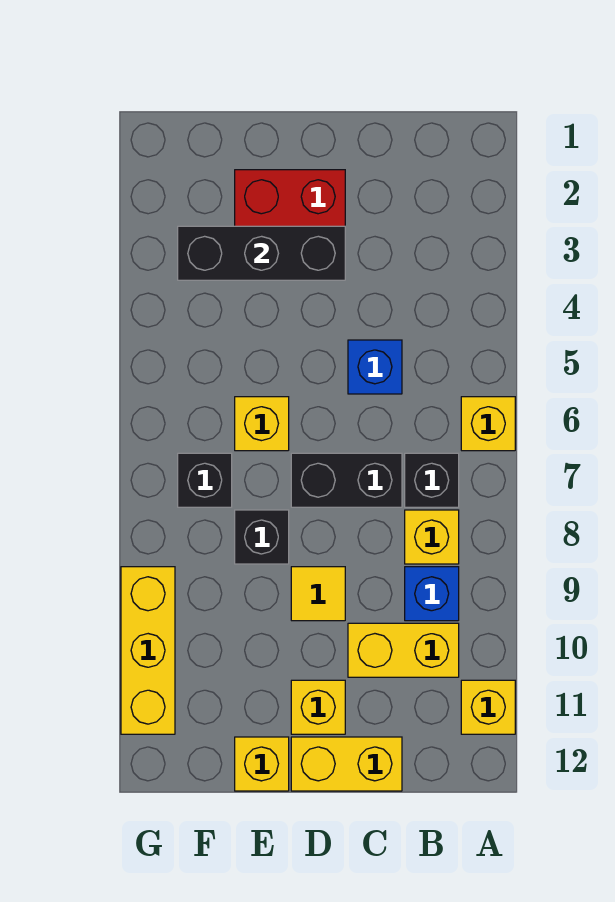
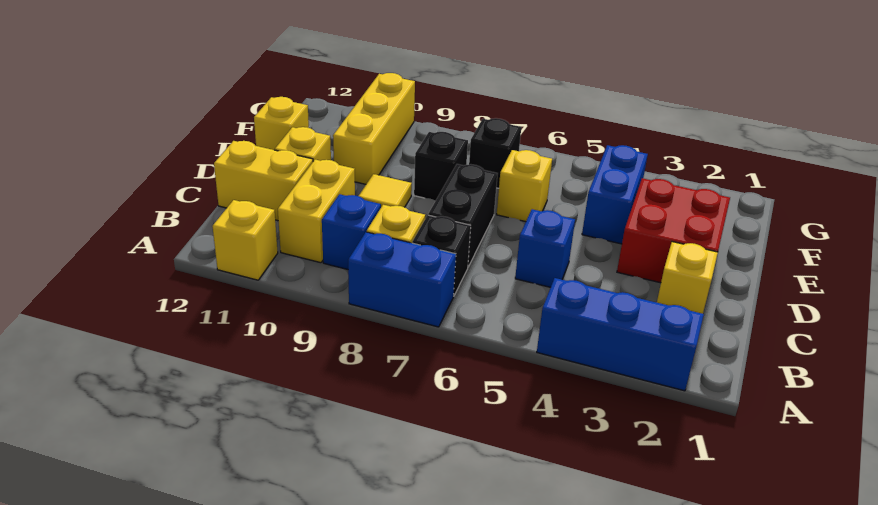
none -> blue 1x3 brick [537,278,704,391]
yellow 1x1 brick [461,397,515,451] -> yellow 1x1 brick moved to [657,242,718,314]
none -> blue 1x2 brick [348,232,456,327]
yellow 1x2 brick [291,737,402,791] -> yellow 1x2 brick turned to [214,141,313,221]
black 1x3 brick [178,226,345,280] -> none
none -> blue 1x2 brick [582,145,648,244]
yellow 1x3 brick [121,567,175,734] -> yellow 1x3 brick turned to [333,73,415,184]

